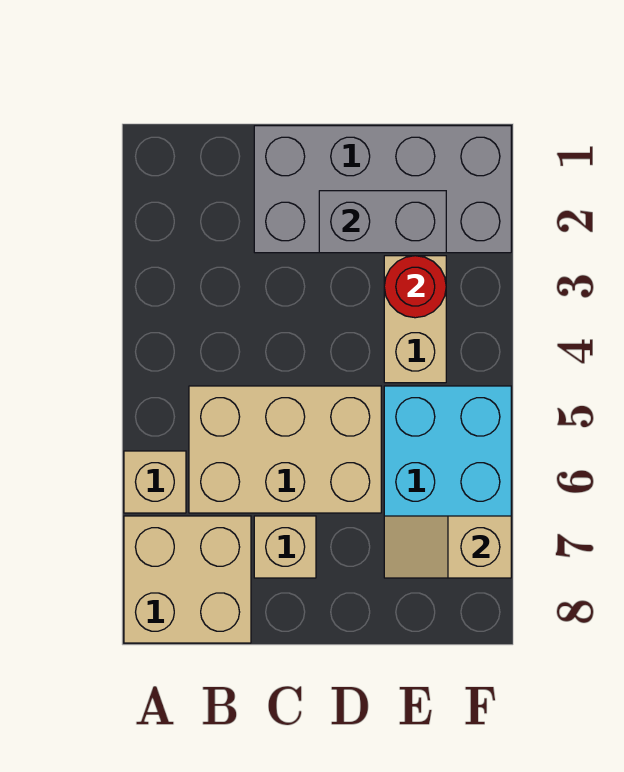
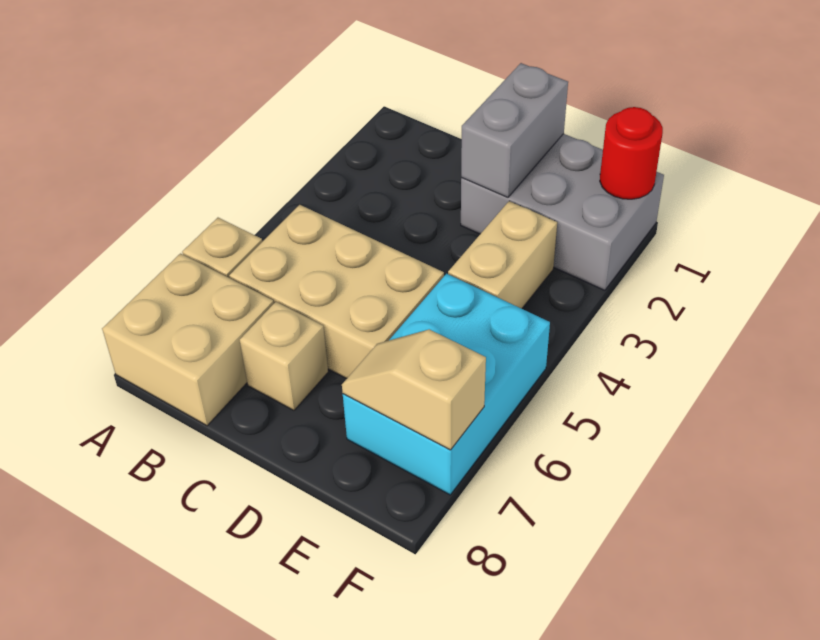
grey 2x4 brick [254,126,511,253] -> grey 2x3 brick [461,134,664,290]
grey 1x2 brick [319,191,446,253] -> grey 1x2 brick turned to [461,63,568,197]
red 1x1 round brick [384,256,446,318] -> red 1x1 round brick moved to [600,107,663,199]

